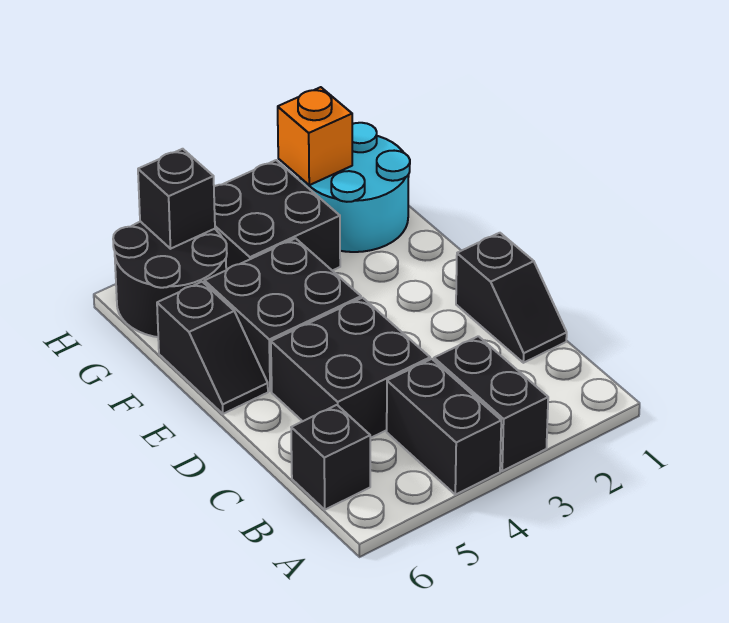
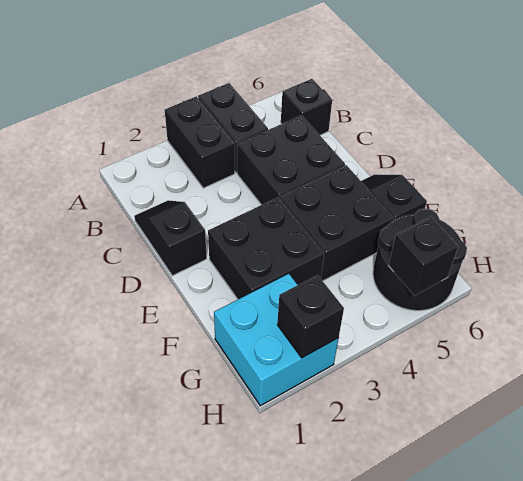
cyan 2x2 round brick [300,123,410,252] -> cyan 2x2 brick [214,274,339,406]
black 2x2 brick [214,160,340,271] -> black 2x2 brick moved to [208,197,324,299]
orange 1x1 brick [278,87,352,185] -> black 1x1 brick [277,275,344,358]

